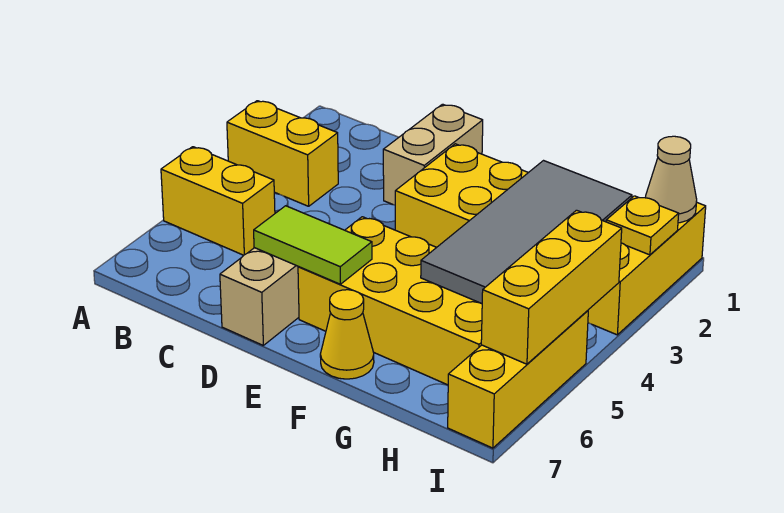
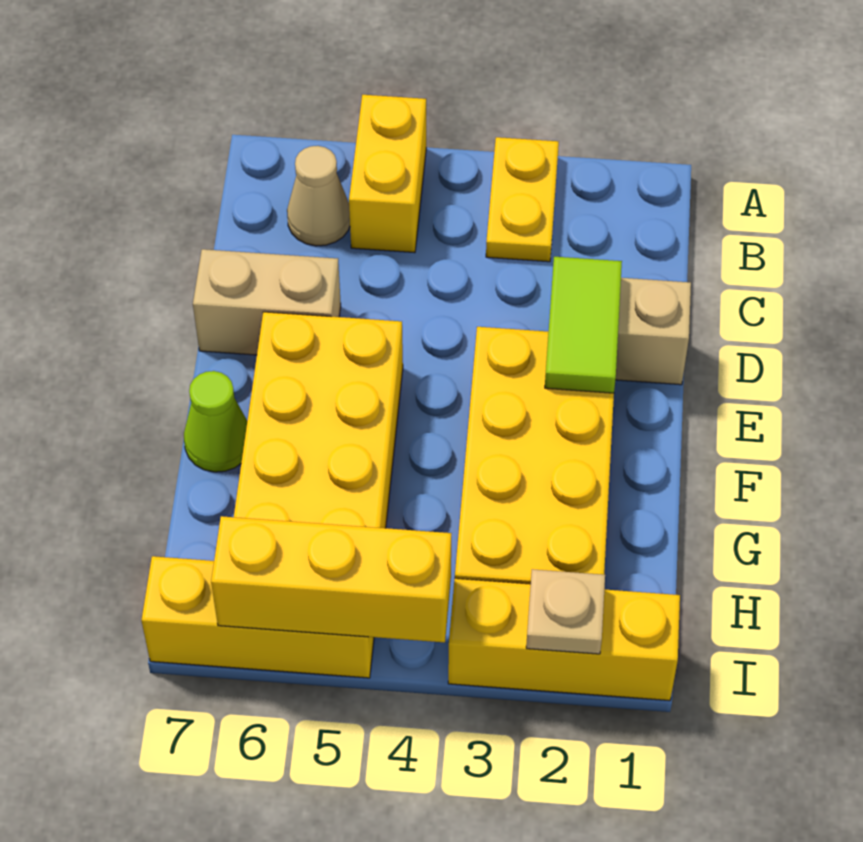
yellow 1x2 brick [227,101,338,206] -> yellow 1x2 plate [486,137,559,262]
lime 1x2 tile [254,206,372,284] -> lime 1x2 tile moved to [545,257,622,393]
yellow 1x1 cone [320,290,374,379] -> lime 1x1 cone [184,371,247,472]
grey 2x4 tile [421,161,632,304] -> none
tan 1x1 cone [645,136,697,223] -> tan 1x1 cone moved to [287,146,350,246]
yellow 1x1 plate [606,196,679,255] -> tan 1x1 plate [526,569,605,654]

